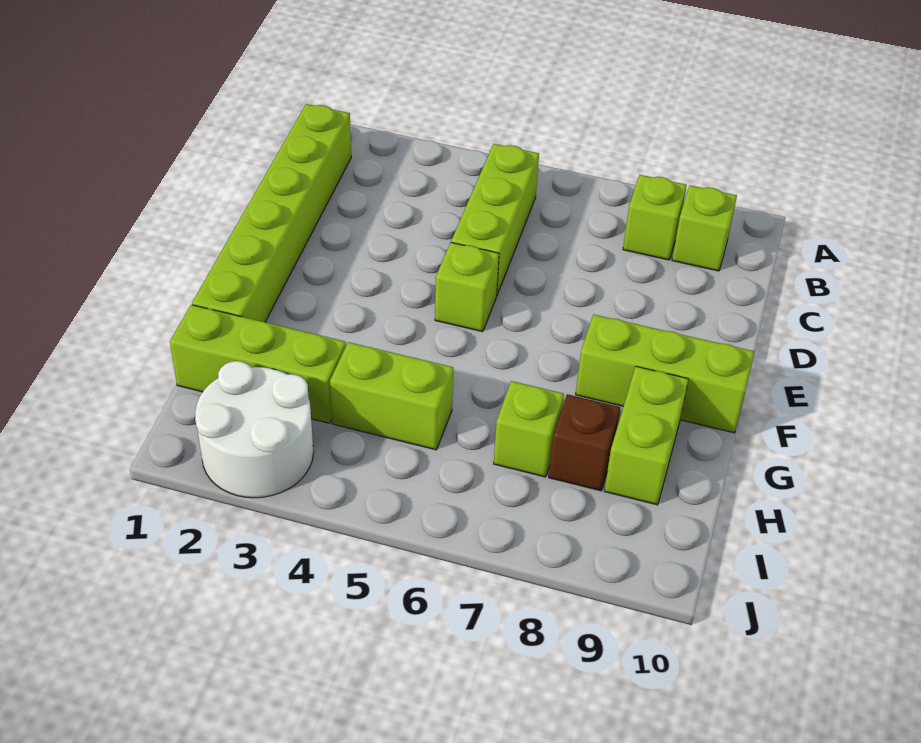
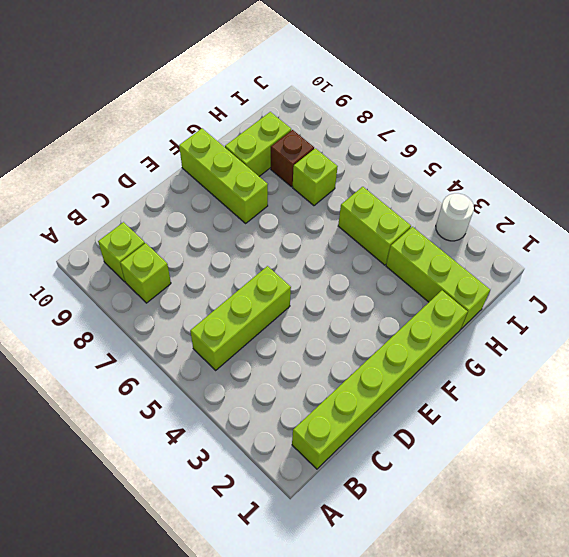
lime 1x1 brick [435,243,499,332] -> none
white 2x2 round brick [195,361,314,498] -> white 1x1 round brick [436,193,474,241]

